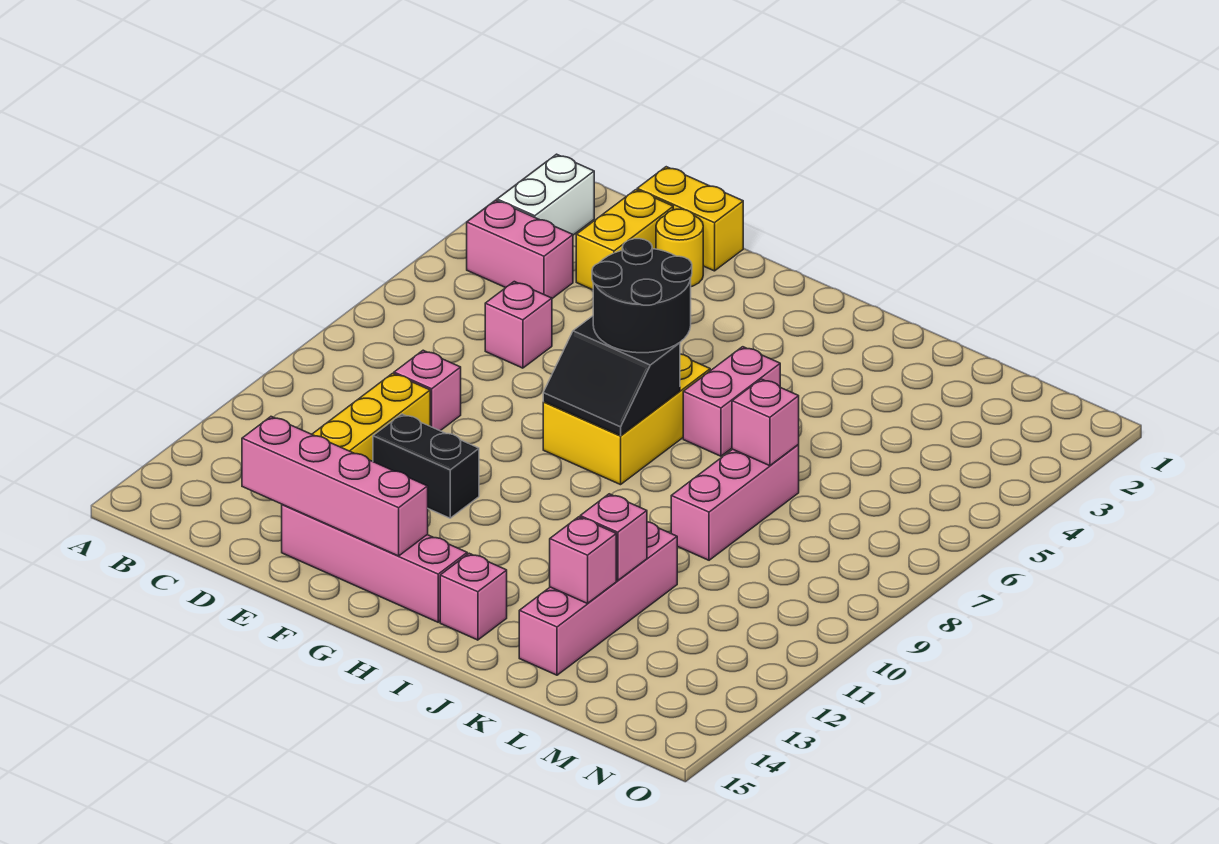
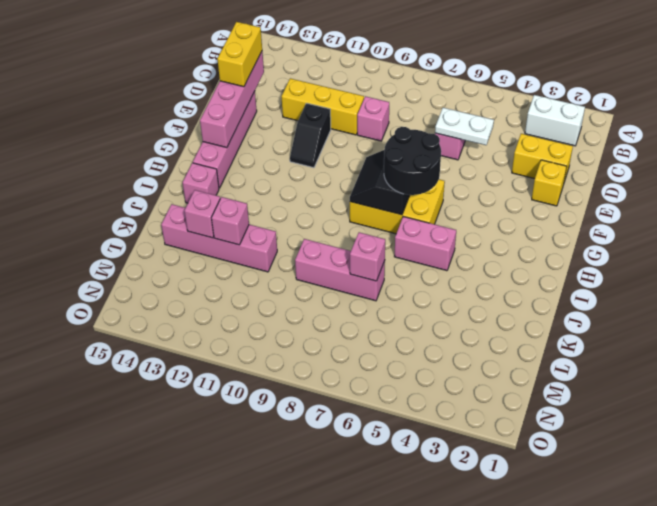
pink 1x2 brick [467,200,573,298] -> none
yellow 1x2 brick [637,167,743,271] -> yellow 1x2 brick moved to [217,22,262,87]
none -> white 1x2 plate [435,108,494,145]
yellow 1x1 round brick [656,209,703,287] -> yellow 1x1 brick [532,160,567,206]
black 1x2 brick [373,414,479,518] -> black 1x2 slope [290,103,331,168]

